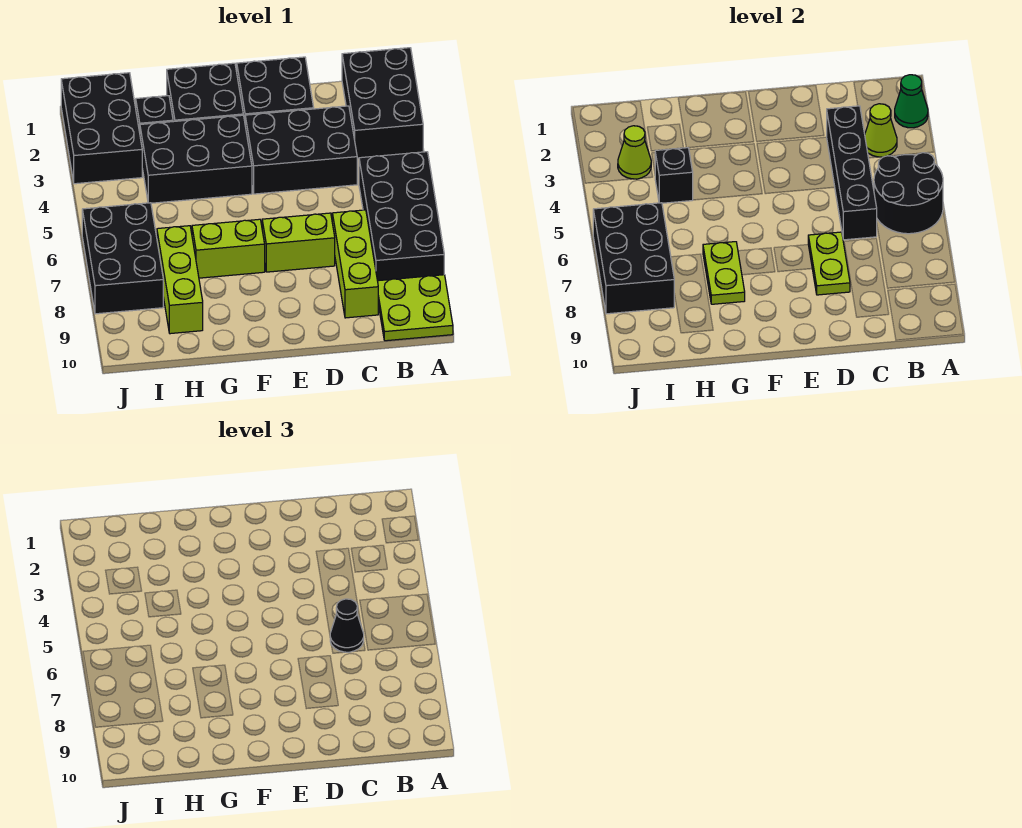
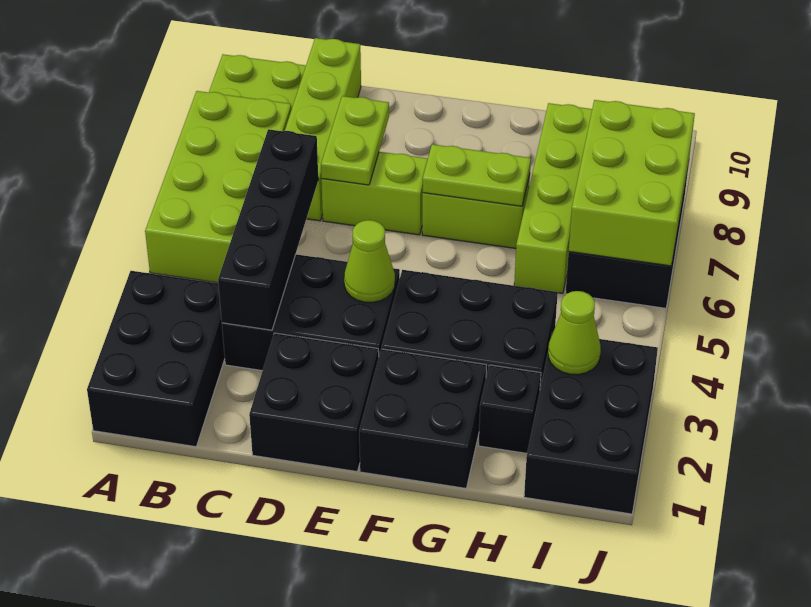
green 1x1 cone [895,75,928,128] -> none
black 2x4 brick [359,152,444,281] -> lime 2x4 brick [145,91,291,283]
black 2x2 round brick [874,153,943,234] -> none
lime 1x1 cone [865,104,897,157] -> lime 1x1 cone moved to [344,220,395,302]
black 1x1 cone [330,599,364,652] -> none
lime 1x3 brick [332,210,378,318] -> lime 1x4 brick [285,38,361,221]
lime 1x2 plate [703,242,745,304] -> lime 1x2 plate turned to [422,144,531,206]
black 1x1 brick [655,148,693,203] -> none
lime 1x3 brick [157,226,203,334] -> lime 1x4 brick [514,103,592,294]
black 2x3 brick [593,203,674,314] -> lime 2x3 brick [569,100,695,266]

